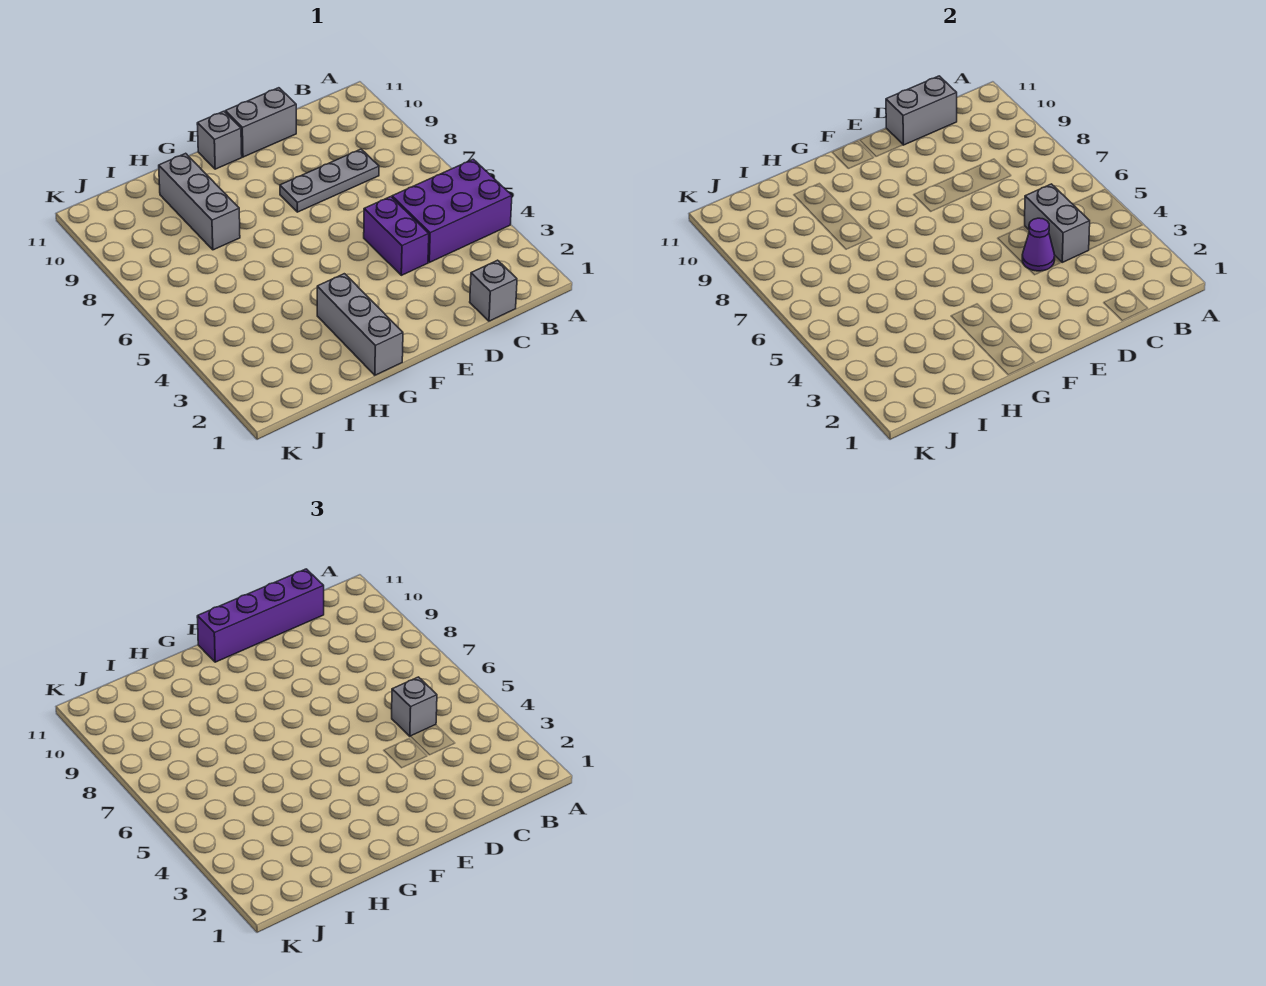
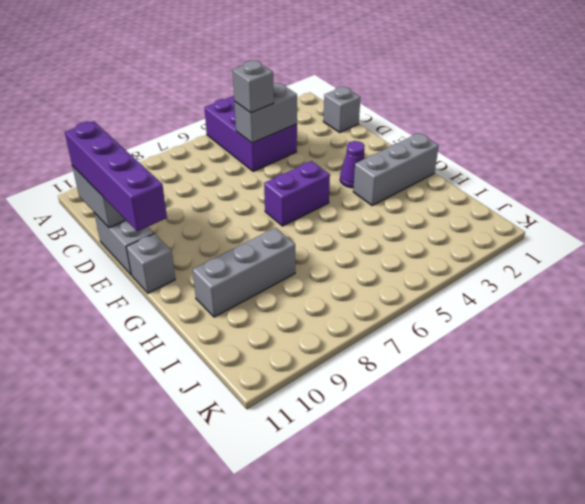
grey 1x3 plate [280,149,379,212] -> none
purple 1x2 brick [364,197,429,275] -> purple 1x2 brick moved to [264,161,330,226]
purple 1x1 cone [1022,218,1055,271] -> purple 1x1 cone moved to [340,141,365,188]

